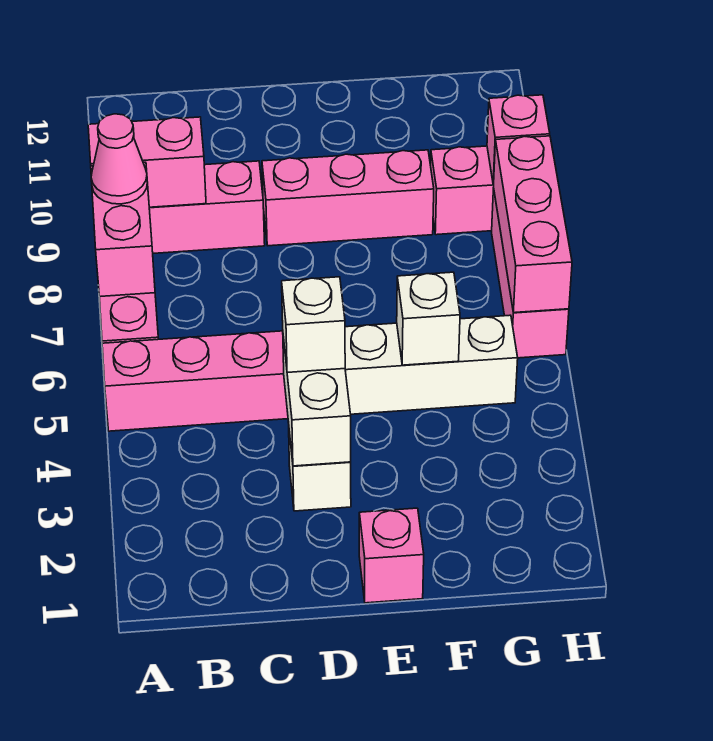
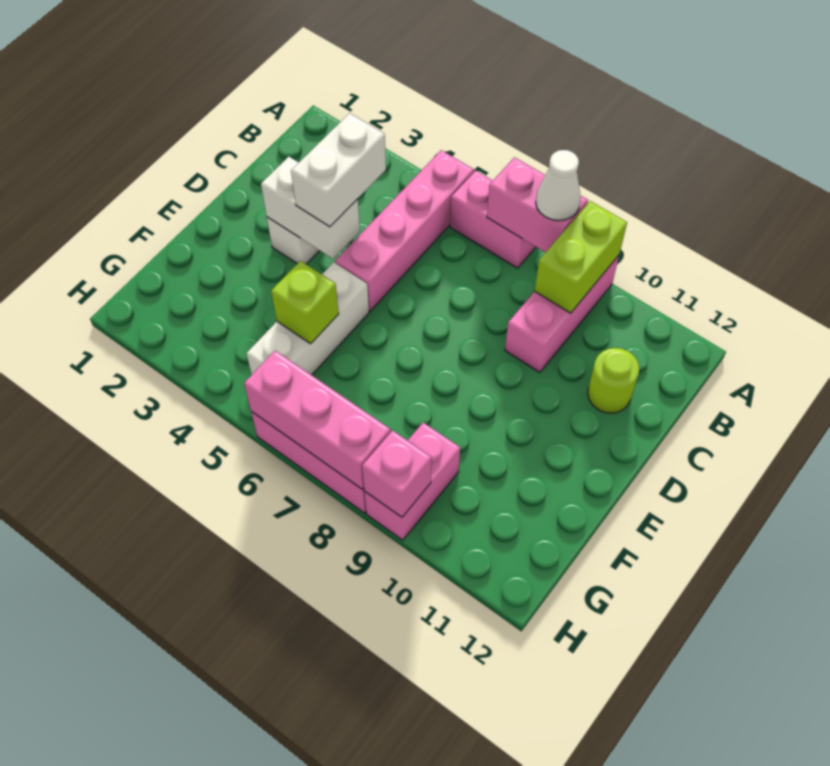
pink 1x1 cone [91,114,147,204] -> white 1x1 cone [536,150,581,221]
pink 1x2 brick [88,117,206,207] -> lime 1x2 brick [535,201,627,313]
none -> lime 1x1 round brick [588,348,639,413]
white 1x1 brick [282,277,345,372] -> white 1x2 brick [291,113,386,227]
pink 1x3 brick [262,150,434,246] -> none
pink 1x1 brick [359,508,424,603] -> none
white 1x1 brick [397,272,460,365] -> lime 1x1 brick [271,261,339,344]

